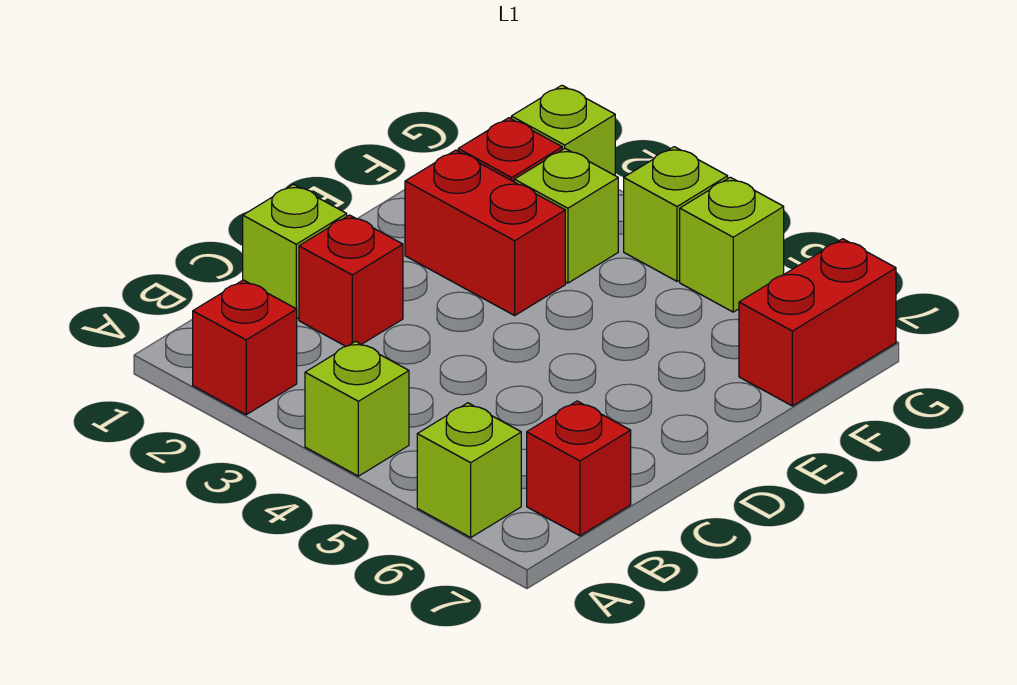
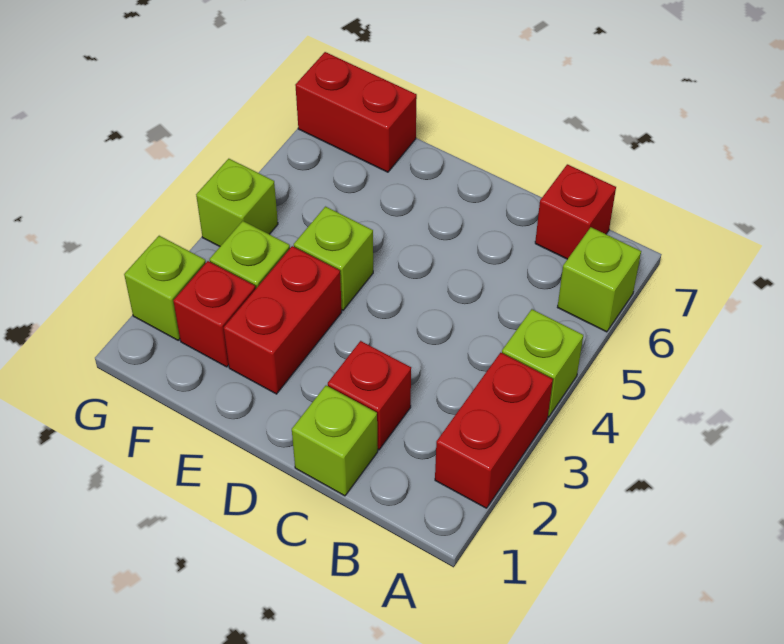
red 1x1 brick [193,280,297,415] -> red 1x2 brick [435,353,553,508]
lime 1x1 brick [680,177,784,312] -> lime 1x1 brick moved to [294,207,373,310]

